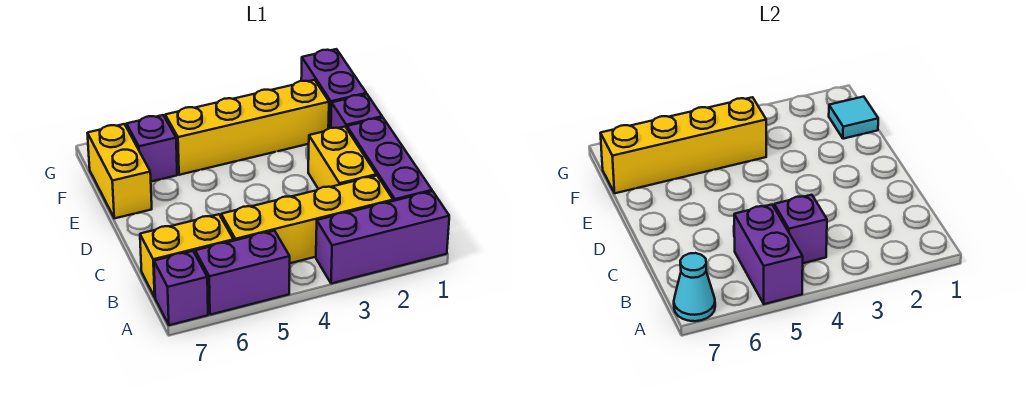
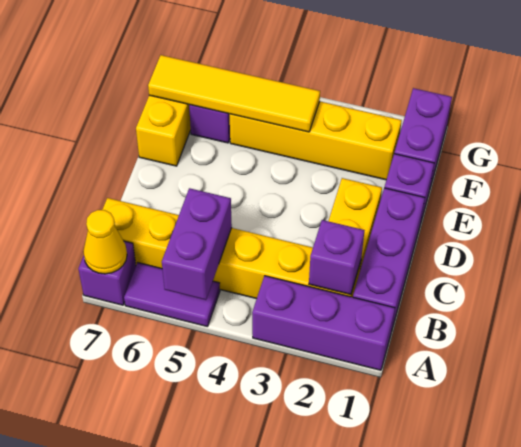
purple 1x2 brick [195,231,290,315] -> purple 1x2 tile [124,263,220,327]
cyan 1x1 cone [674,253,715,321] -> yellow 1x1 cone [83,210,127,274]
purple 1x1 brick [774,195,827,263] -> purple 1x1 brick moved to [309,220,365,295]
cyan 1x1 tile [829,97,878,139] -> none
yellow 1x4 brick [600,97,766,193] -> yellow 1x4 tile [148,55,320,132]

